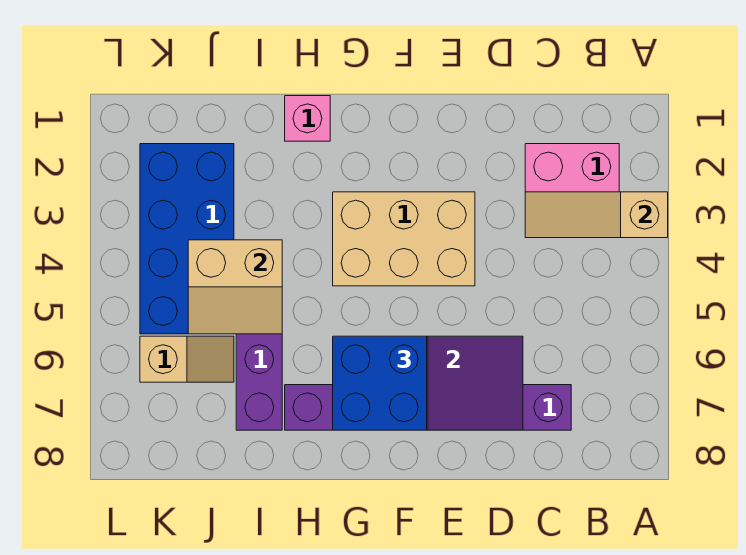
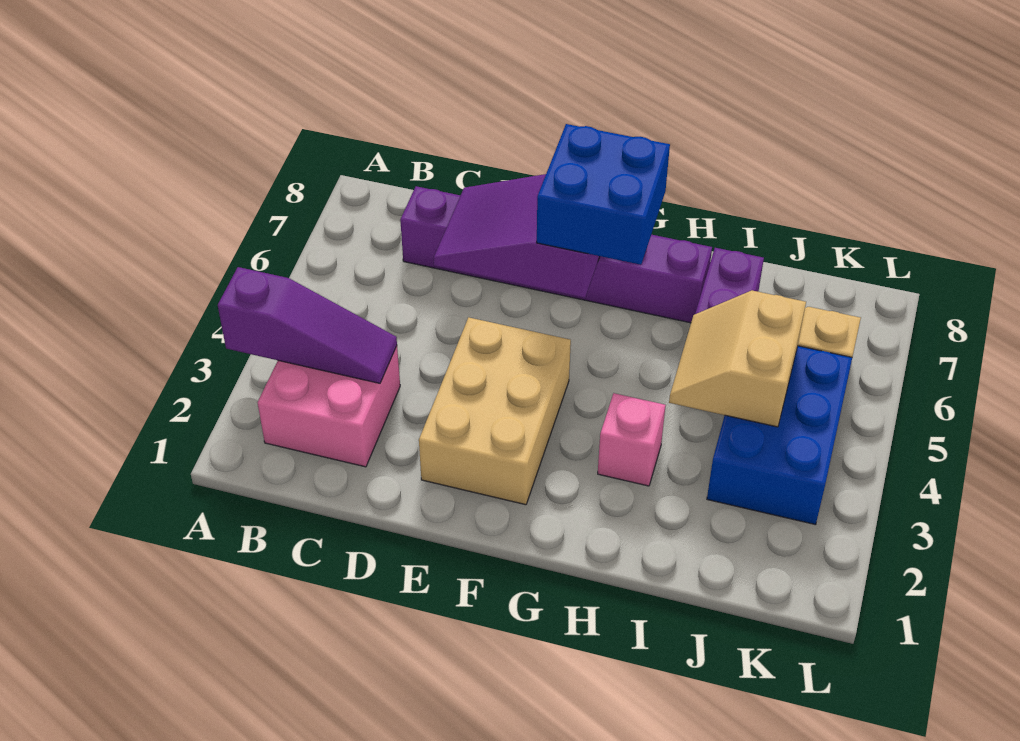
tan 1x3 slope [525,192,668,238] -> purple 1x3 slope [218,267,397,383]
tan 2x3 brick [333,192,475,286] -> tan 2x3 brick turned to [419,317,571,505]
pink 1x1 brick [285,96,330,141] -> pink 1x1 brick moved to [598,393,666,486]
tan 2x2 slope [188,240,282,334] -> tan 2x2 slope turned to [669,290,806,427]
blue 2x4 brick [140,144,234,334] -> blue 2x3 brick [707,346,852,525]

